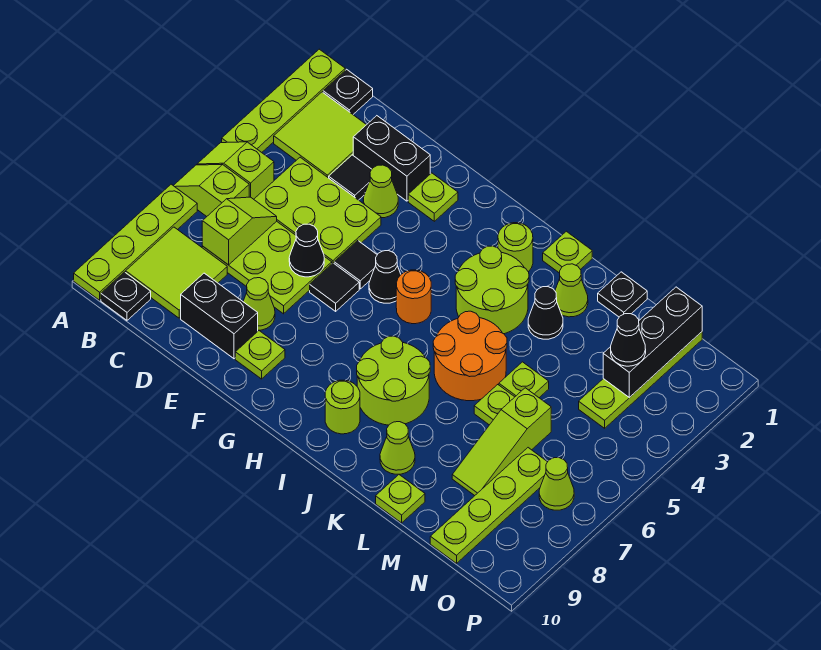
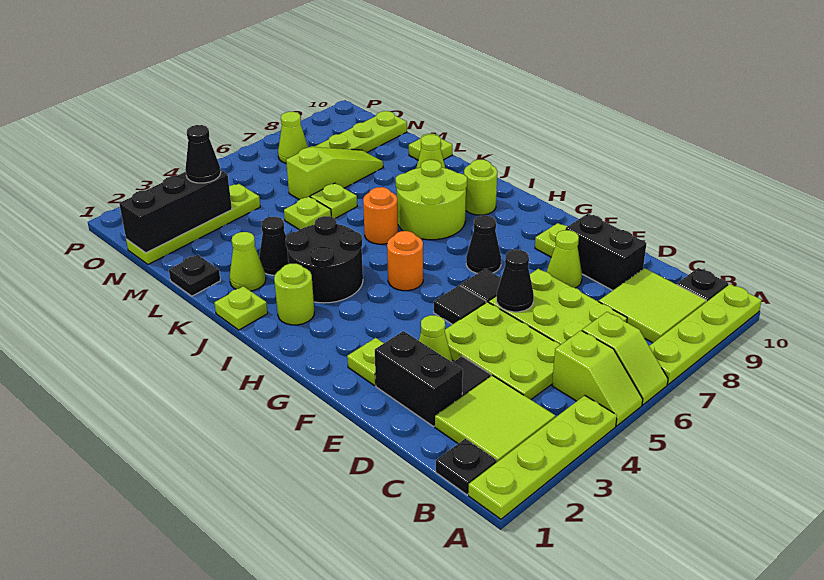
lime 1x2 slope [202,197,277,265] -> none
black 1x1 cone [369,251,401,303] -> black 1x1 cone moved to [466,215,501,273]
lime 2x2 round brick [455,246,529,334] -> black 2x2 round brick [286,216,363,303]
orange 2x2 round brick [433,311,507,401] -> orange 1x1 round brick [363,187,398,244]

